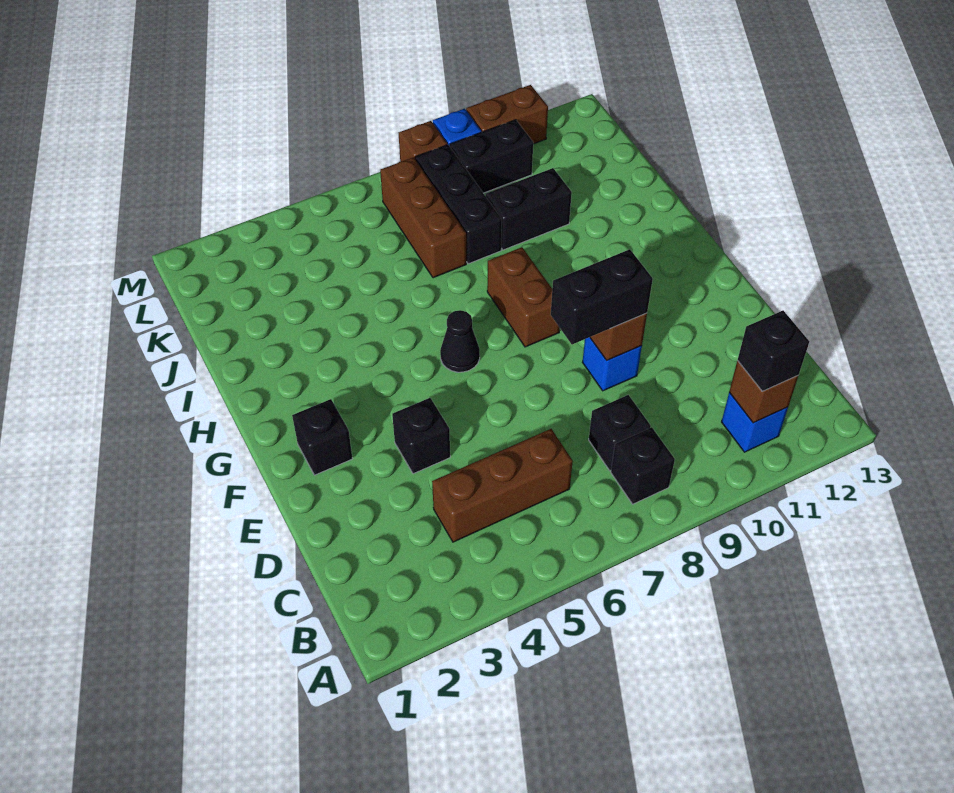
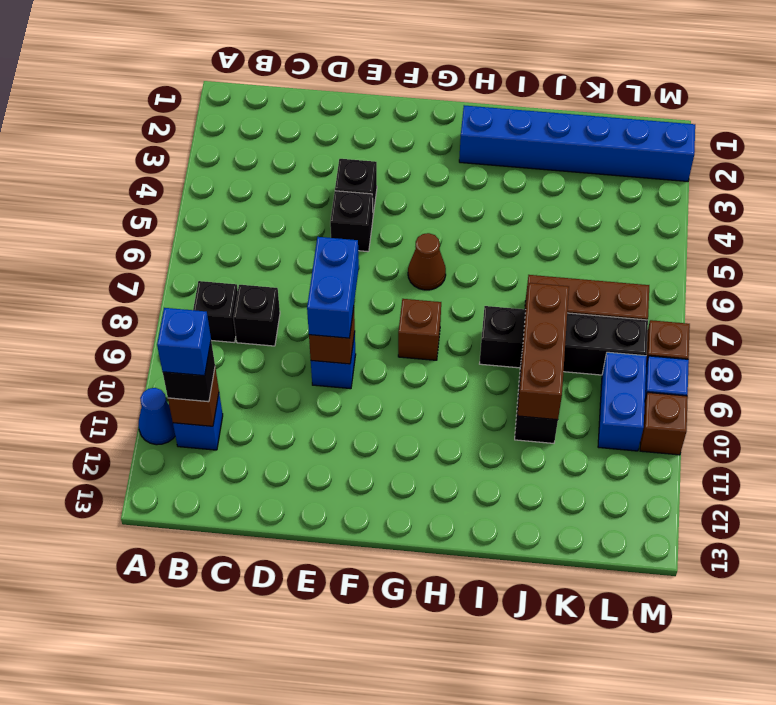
none -> blue 1x1 cone [139,388,175,445]
none -> blue 1x1 brick [157,308,211,376]
brown 1x3 brick [432,429,573,542] -> brown 1x3 brick moved to [517,283,569,420]
black 1x2 brick [551,249,653,344] -> blue 1x2 brick [307,237,359,338]
black 1x1 brick [292,399,353,475] -> black 1x1 brick moved to [330,191,373,252]
black 1x1 cone [440,310,480,372] -> brown 1x1 cone [408,233,446,290]
brown 1x2 brick [487,247,560,347] -> brown 1x1 brick [398,299,441,360]
none -> blue 1x6 brick [459,105,695,181]
black 1x3 brick [415,145,502,264] -> black 1x4 brick [480,306,648,375]
black 1x2 brick [450,120,533,193] -> blue 1x2 brick [598,352,647,451]
brown 1x2 brick [466,85,548,144] -> brown 1x1 brick [640,392,688,455]

